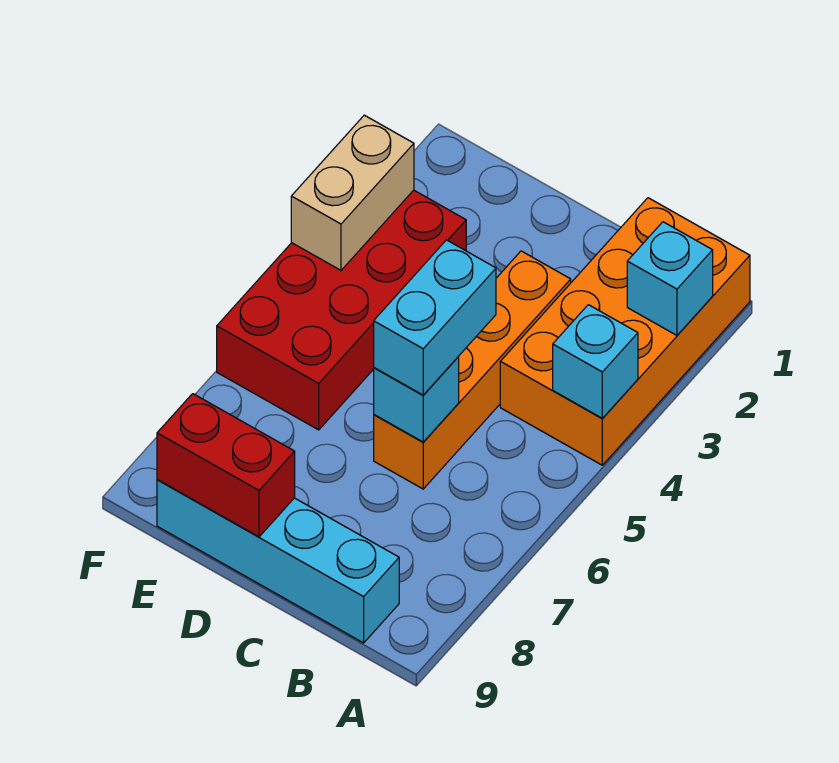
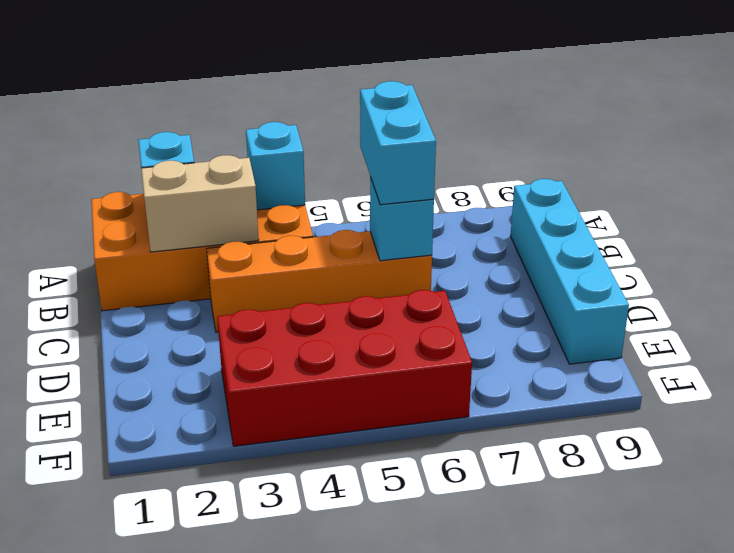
cyan 1x2 brick [374,240,496,395] -> cyan 1x2 brick turned to [360,81,436,205]
red 1x2 brick [157,394,295,537] -> none
tan 1x2 brick [291,115,414,270] -> tan 1x2 brick moved to [141,155,259,252]

